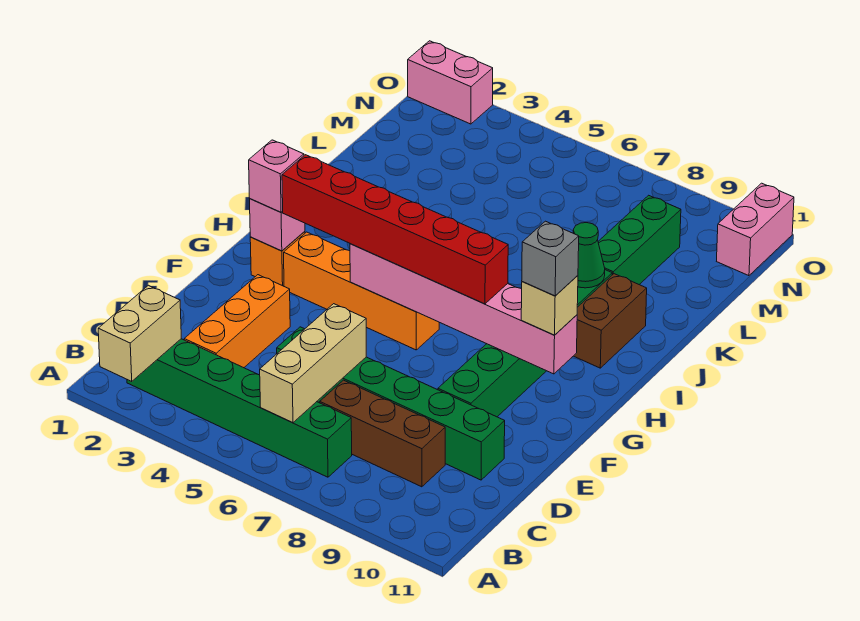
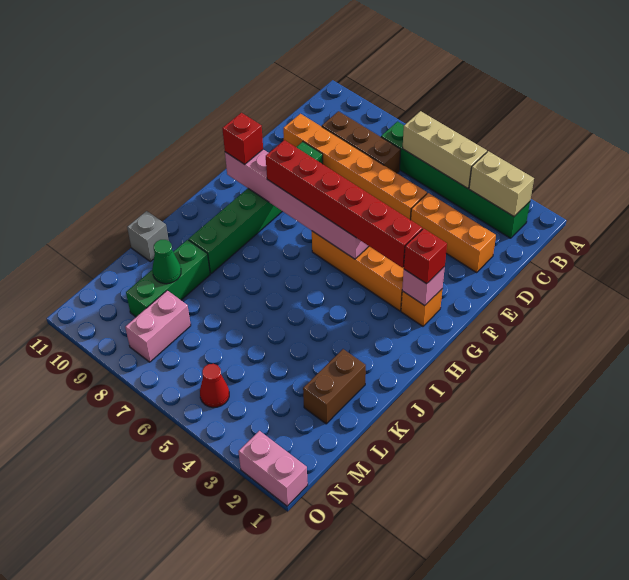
tan 1x2 brick [98,285,181,381] -> tan 1x2 brick turned to [469,151,534,216]
tan 1x3 brick [260,304,366,423] -> tan 1x3 brick turned to [403,111,487,188]
orange 1x3 brick [184,275,290,368] -> orange 1x3 brick turned to [411,193,496,273]
green 1x6 brick [277,327,505,480] -> orange 1x6 brick [283,114,427,220]
pink 1x1 brick [249,140,304,212] -> red 1x1 brick [404,228,447,284]
tan 1x1 brick [521,276,578,335] -> red 1x1 brick [222,113,263,164]
grey 1x1 brick [522,221,579,296] -> grey 1x1 brick moved to [127,211,169,261]
brown 1x2 brick [574,274,647,368] -> brown 1x2 brick moved to [303,349,366,424]
green 1x1 cone [573,223,605,288] -> green 1x1 cone moved to [152,240,181,284]
none -> red 1x1 cone [200,364,229,408]
pink 1x2 brick [717,183,794,276] -> pink 1x2 brick moved to [125,290,191,362]

